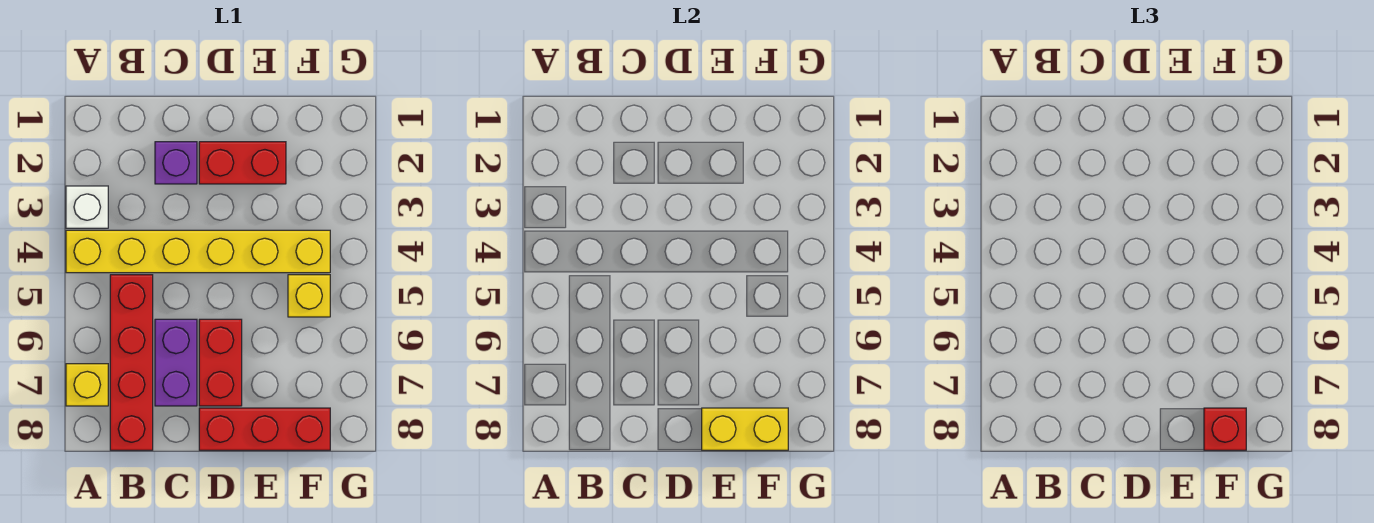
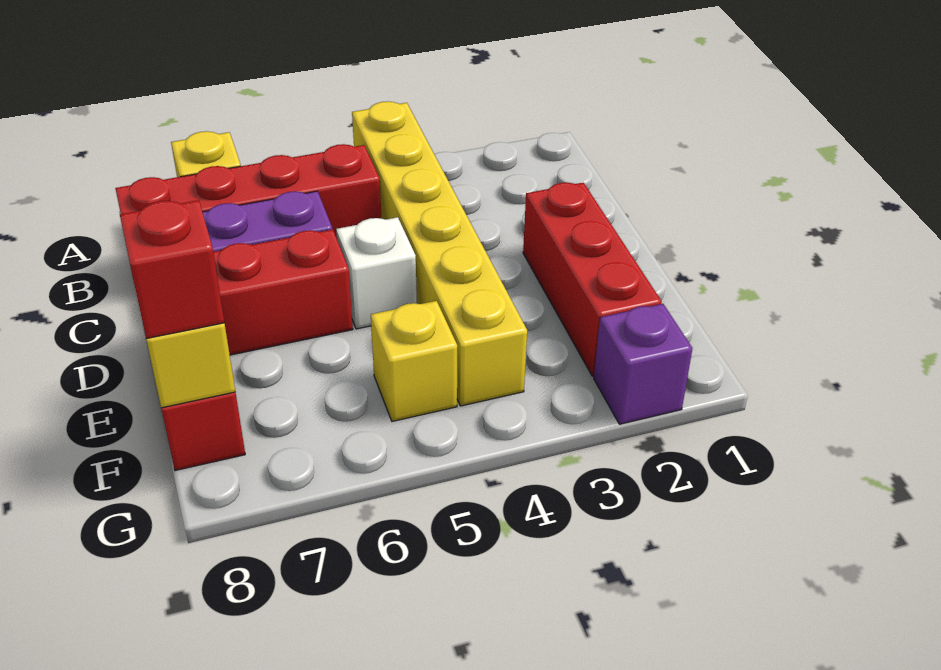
white 1x1 brick [66,186,108,228] -> white 1x1 brick moved to [336,217,417,329]
purple 1x1 brick [155,142,197,184] -> purple 1x1 brick moved to [594,304,693,424]
red 1x2 brick [199,142,286,184] -> red 1x3 brick [523,183,662,376]

